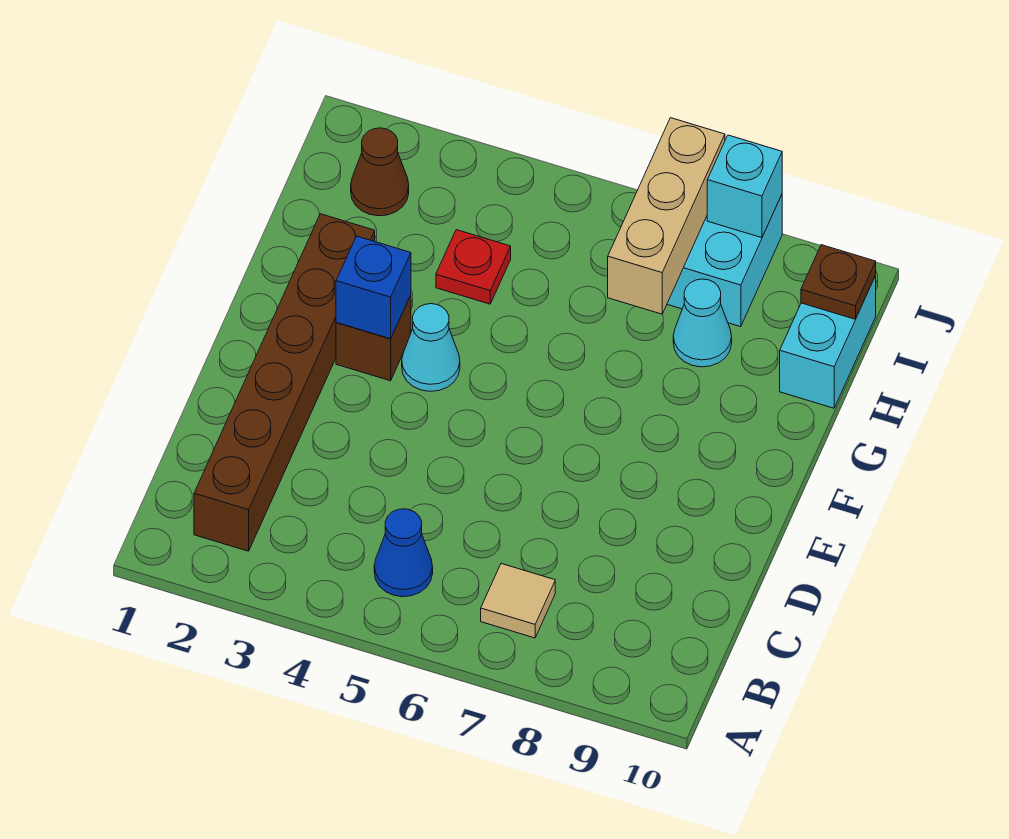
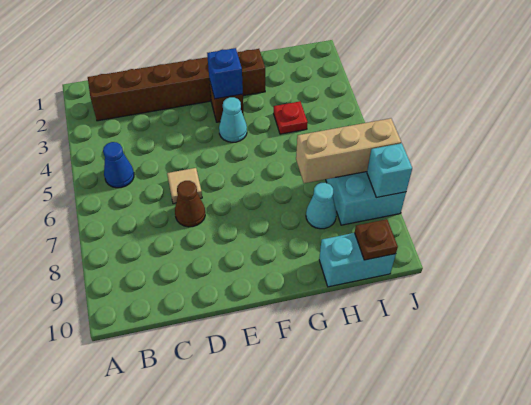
tan 1x1 tile [481,564,555,638] -> tan 1x1 tile moved to [167,168,202,204]
brown 1x1 cone [351,128,409,216] -> brown 1x1 cone moved to [175,181,205,227]

